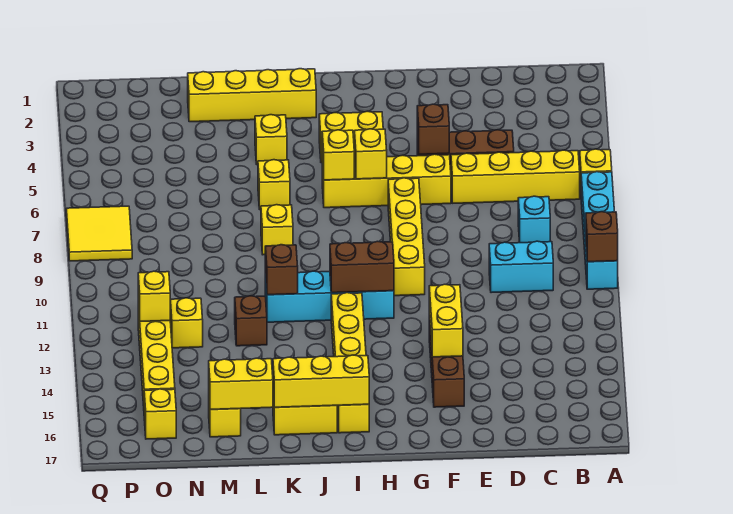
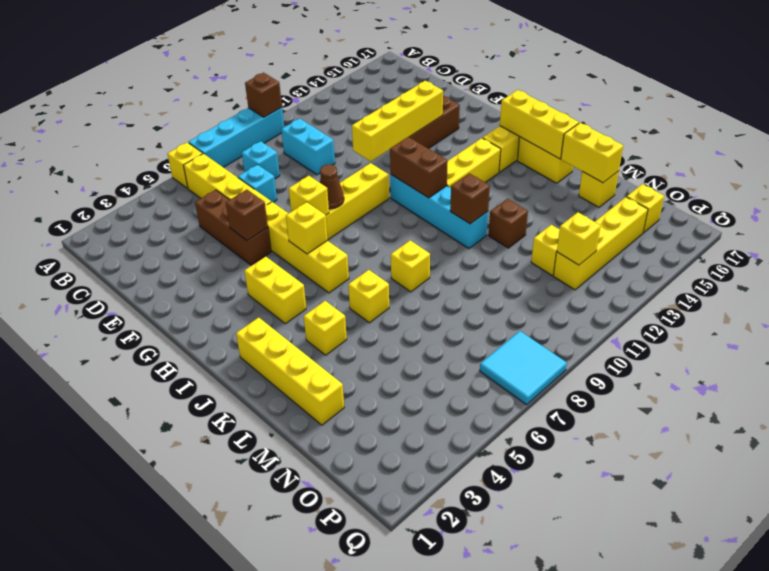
none -> cyan 1x1 brick [238,165,277,202]
yellow 1x2 brick [429,284,463,357] -> yellow 1x4 brick [352,81,443,161]
none -> brown 1x1 cone [320,165,344,209]
yellow 1x1 brick [322,130,354,180] -> yellow 1x1 brick moved to [289,176,329,215]
yellow 2x2 tile [66,206,132,261] -> cyan 2x2 tile [480,331,567,405]

